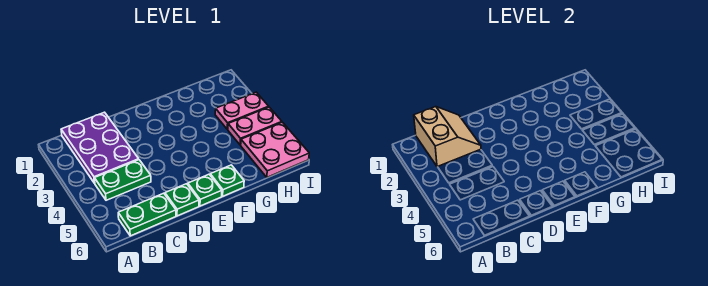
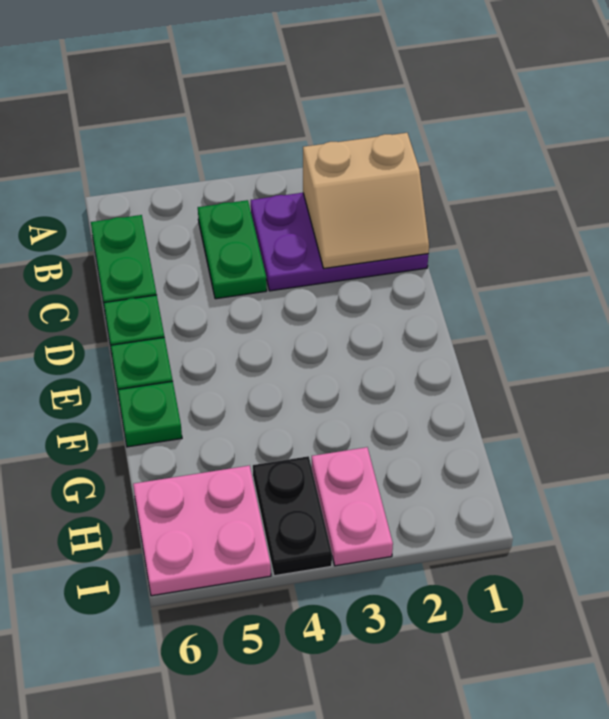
pink 1x2 plate [228,107,282,145] -> black 1x2 plate [253,456,332,576]

